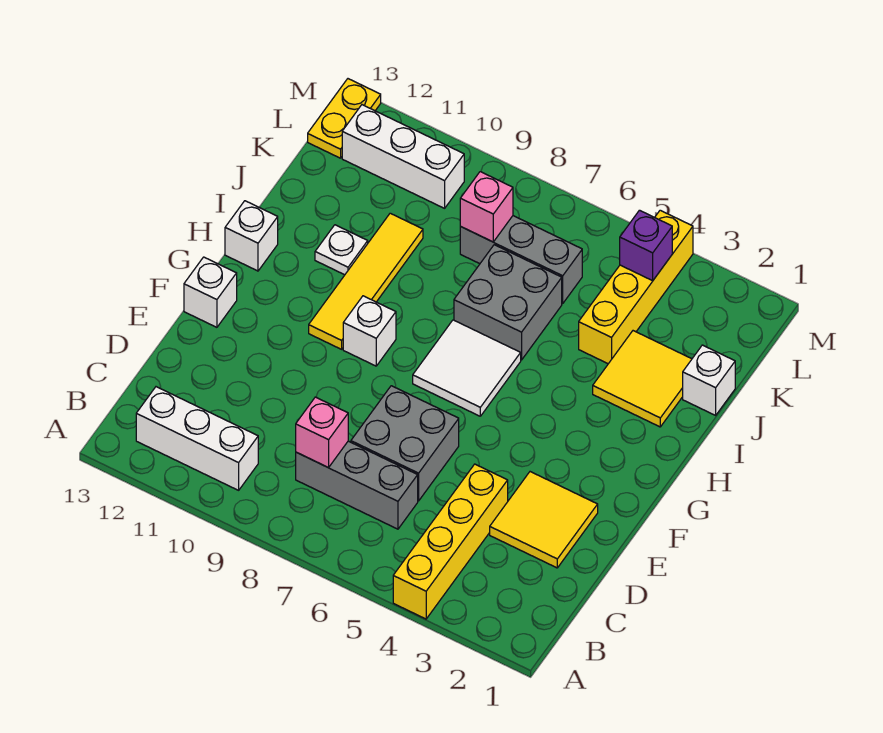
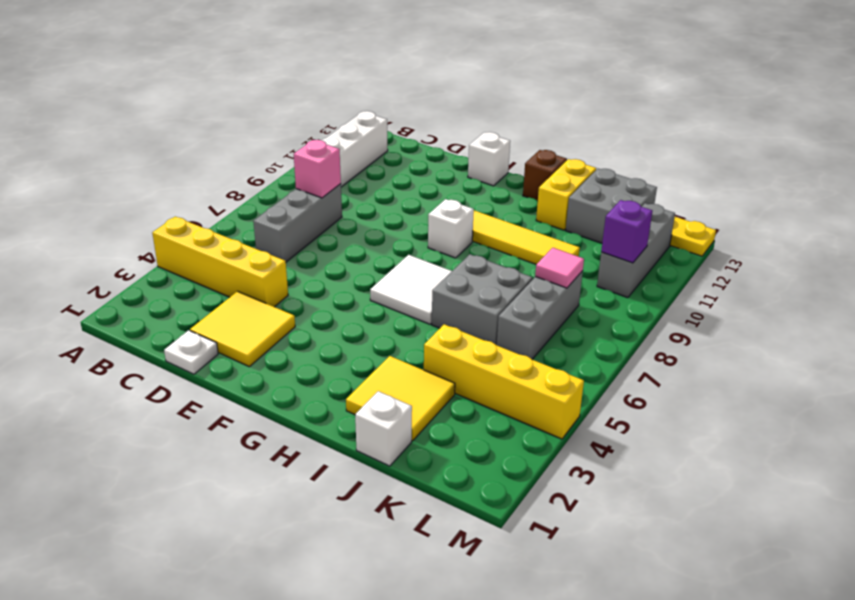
grey 2x2 brick [351,386,459,501] -> grey 2x2 brick moved to [566,169,657,243]
white 1x1 brick [225,201,278,271] -> brown 1x1 brick [523,150,567,201]
white 1x1 plate [315,225,368,275] -> white 1x1 plate moved to [164,330,218,374]
none -> yellow 1x2 brick [536,159,596,230]
pink 1x1 brick [460,172,513,242] -> pink 1x1 tile [535,248,584,288]
purple 1x1 brick [620,210,672,281] -> purple 1x1 brick moved to [601,200,652,263]
white 1x3 brick [342,105,464,208] -> grey 1x3 brick [597,203,675,298]

